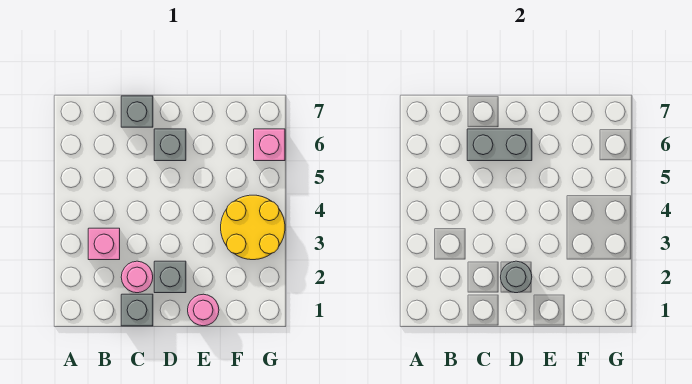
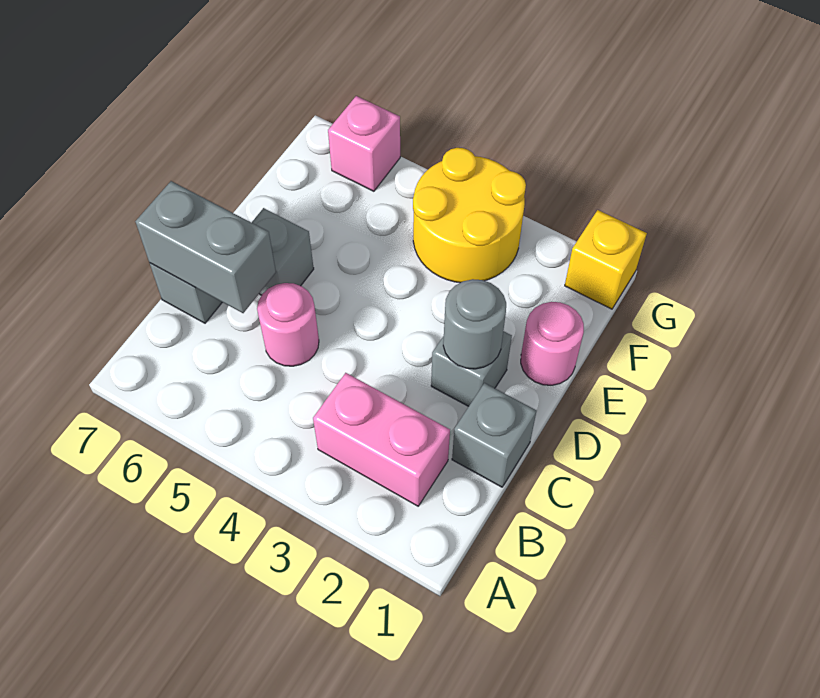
pink 1x1 brick [88,228,120,260] -> pink 1x2 brick [313,373,450,506]
pink 1x1 round brick [121,261,153,293] -> pink 1x1 round brick moved to [257,283,319,366]
grey 1x2 brick [467,129,532,161] -> grey 1x2 brick turned to [135,181,276,313]
none -> yellow 1x1 brick [565,210,647,309]

